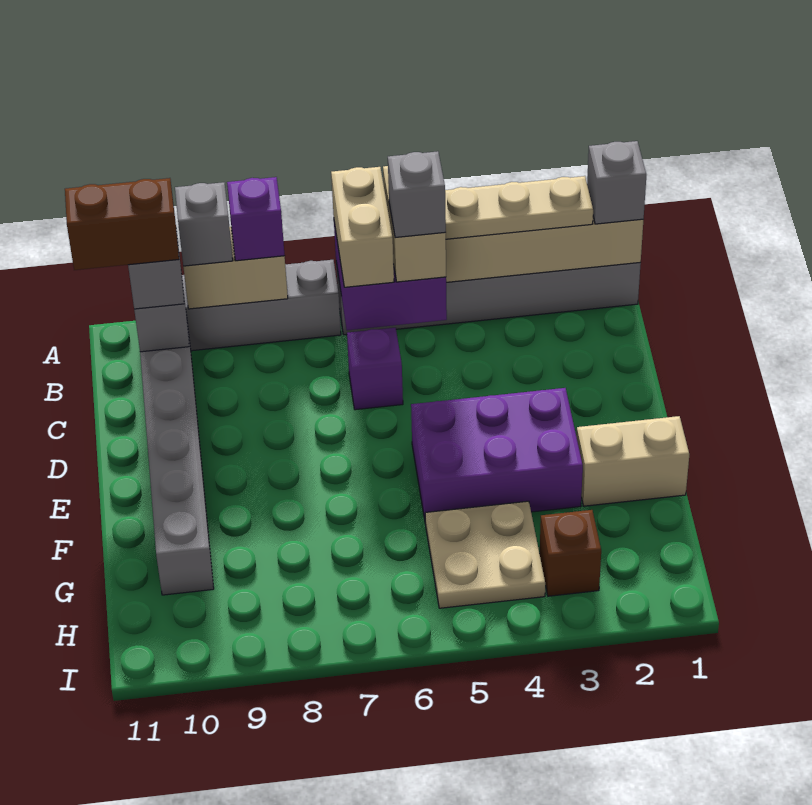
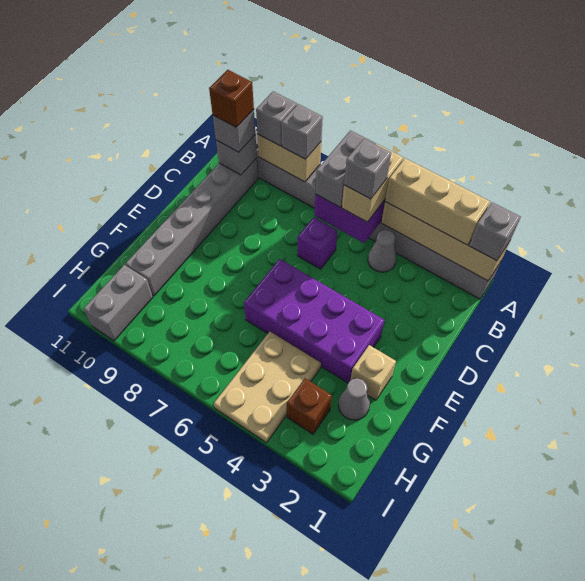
tan 1x3 plate [445,176,593,239] -> tan 1x3 brick [385,158,490,245]
tan 1x2 brick [331,167,394,287] -> grey 1x2 brick [315,130,376,207]
purple 1x1 brick [227,177,285,261] -> grey 1x1 brick [281,104,323,159]
none -> grey 1x1 cone [368,230,396,272]
brown 1x2 brick [65,178,179,270] -> brown 1x1 brick [209,70,254,127]
purple 2x3 brick [411,388,583,519] -> purple 2x4 brick [244,259,384,383]
tan 1x2 brick [576,416,689,506] -> tan 1x1 brick [350,345,396,400]
none -> grey 1x1 cone [338,378,370,420]
tan 2x2 plate [425,501,545,608] -> tan 2x3 plate [214,332,321,443]
none -> grey 1x2 brick [83,265,153,341]

